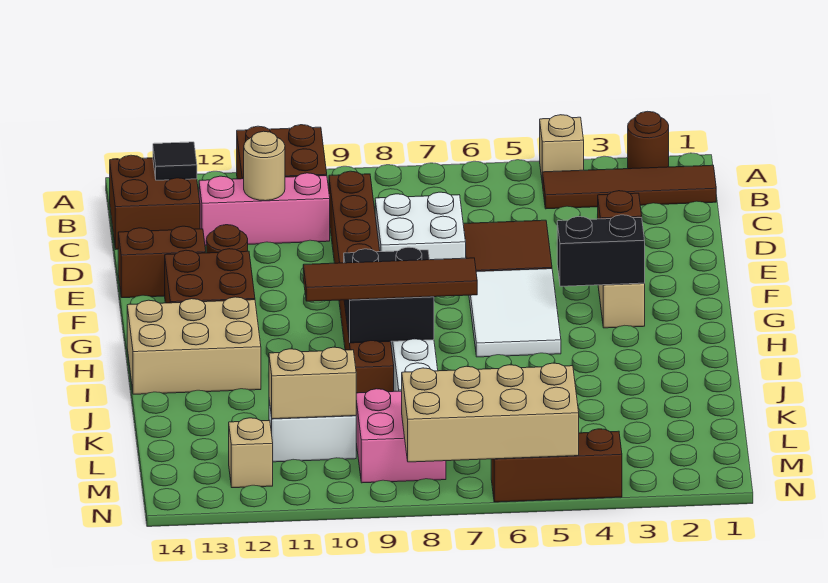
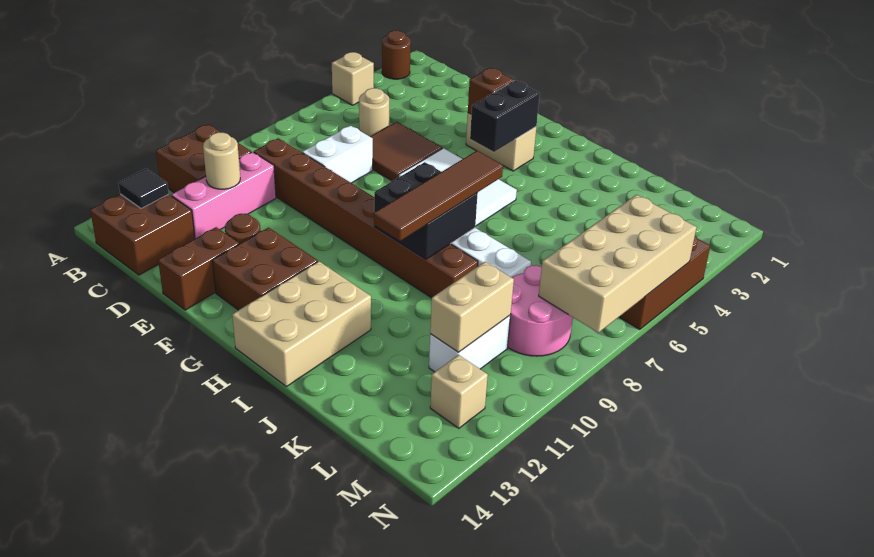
brown 1x4 tile [543,165,716,209] -> none
none -> tan 1x1 round brick [359,88,389,136]
white 2x2 brick [375,192,466,260] -> white 1x2 brick [302,126,373,183]
pink 2x2 brick [356,389,446,483] -> pink 2x2 round brick [508,265,573,356]

